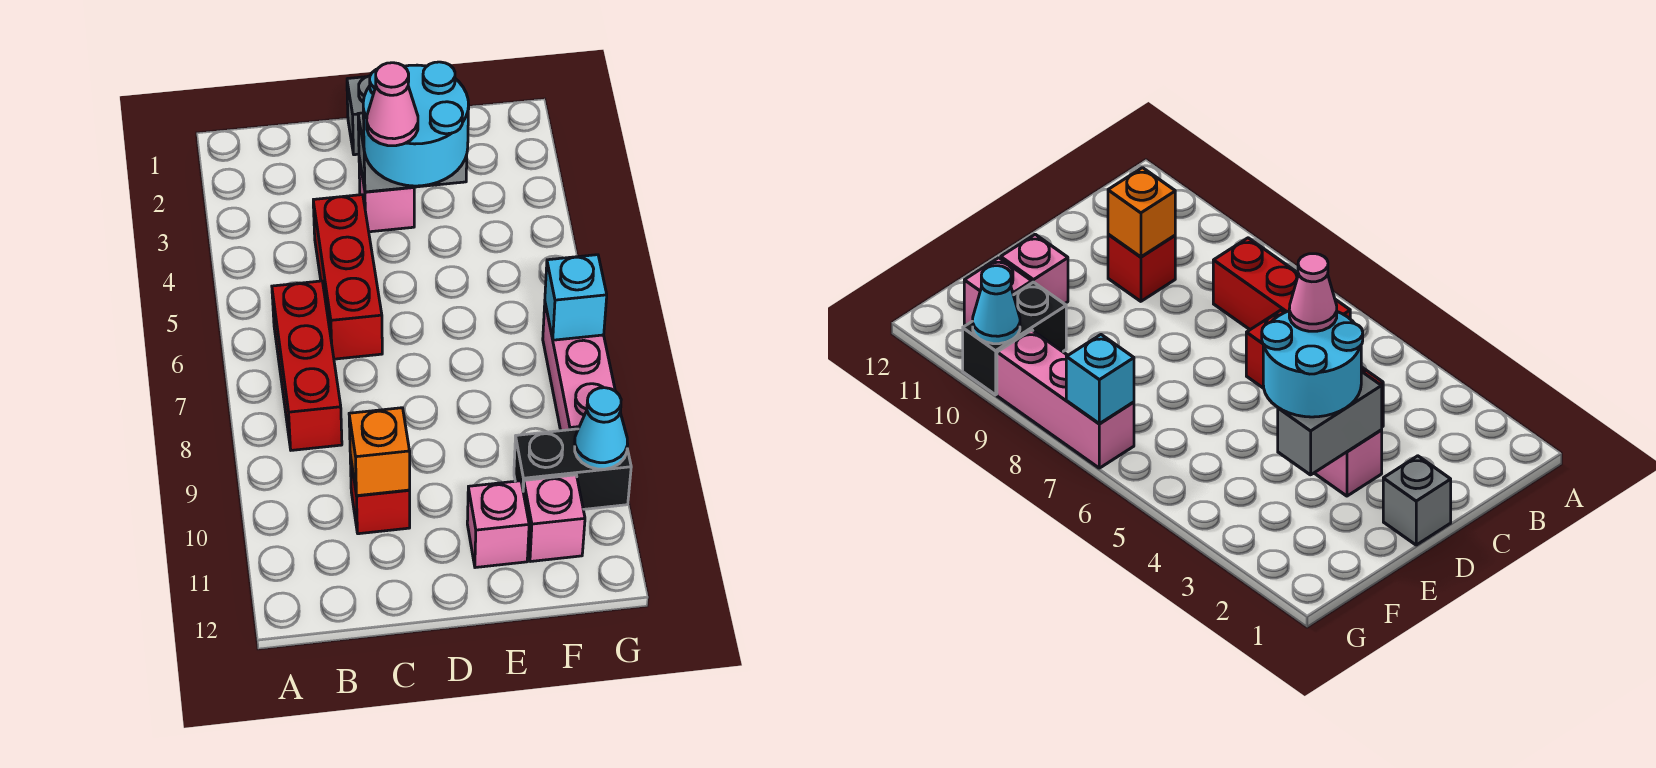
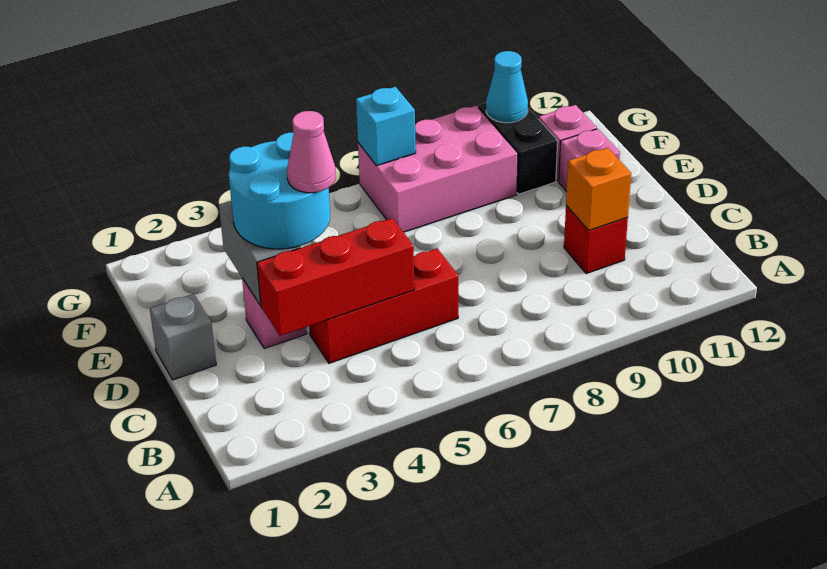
red 1x3 brick [272,281,342,450] -> red 1x3 brick moved to [257,218,414,336]
pink 1x3 brick [543,304,615,431] -> pink 2x3 brick [358,106,518,232]

